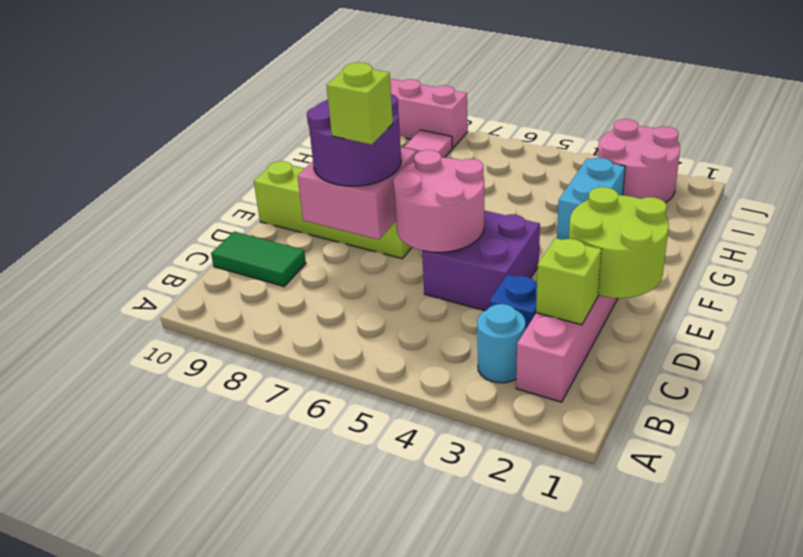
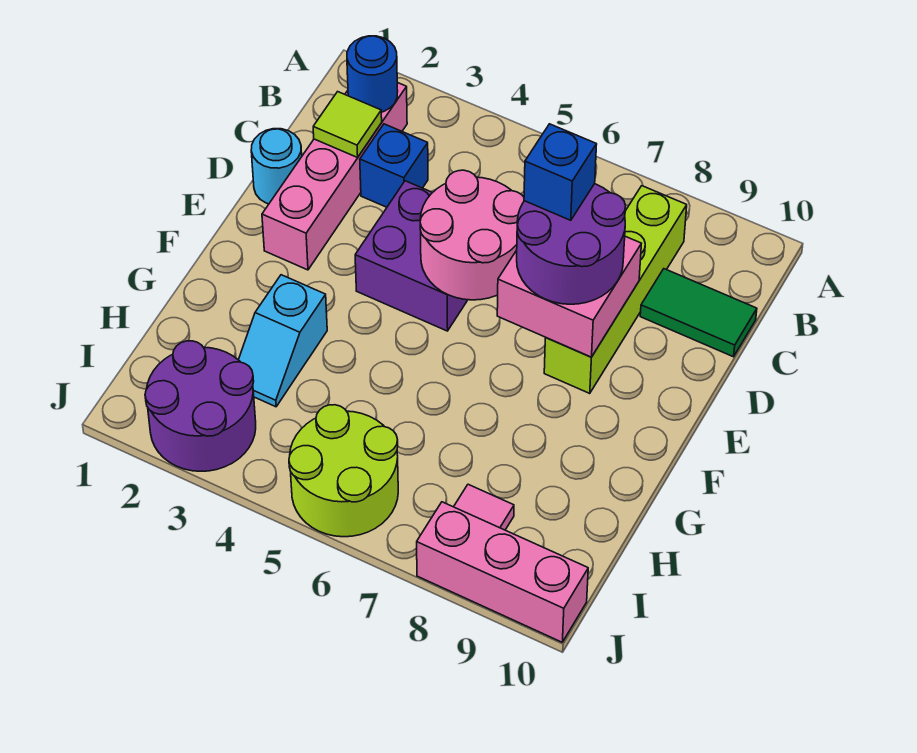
none -> blue 1x1 round brick [347,36,398,112]
cyan 1x1 round brick [477,304,526,383] -> cyan 1x1 round brick moved to [251,129,302,204]
lime 1x1 brick [536,238,601,325] -> lime 1x1 tile [313,92,382,157]
lime 2x2 round brick [569,187,669,298] -> lime 2x2 round brick moved to [289,405,398,537]
lime 1x1 brick [326,62,393,145] -> blue 1x1 brick [524,124,597,220]
lime 1x4 brick [254,161,412,259] -> lime 1x4 brick turned to [544,186,687,393]
cyan 1x2 brick [557,158,625,240] -> cyan 1x2 slope [239,275,327,407]
pink 2x2 round brick [598,119,680,203] -> purple 2x2 round brick [145,341,256,471]

